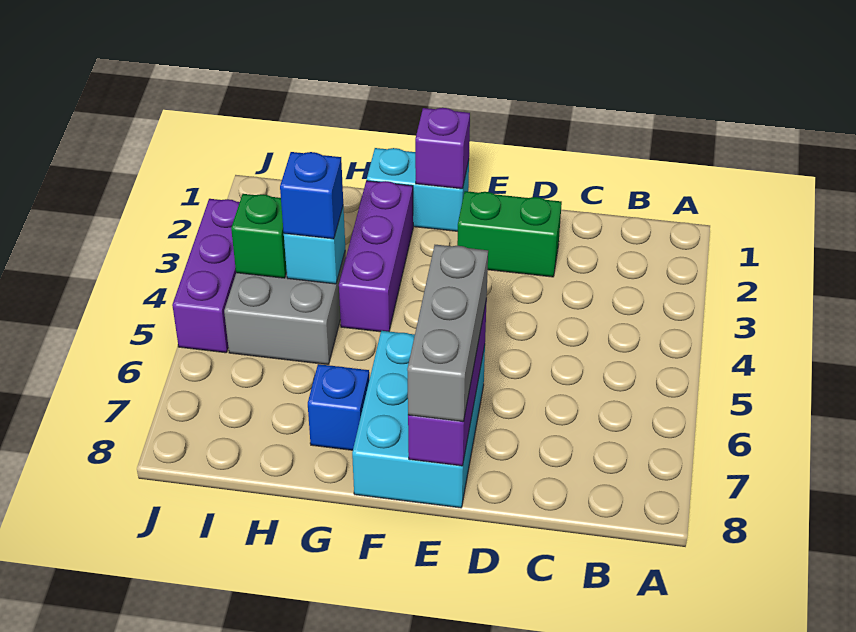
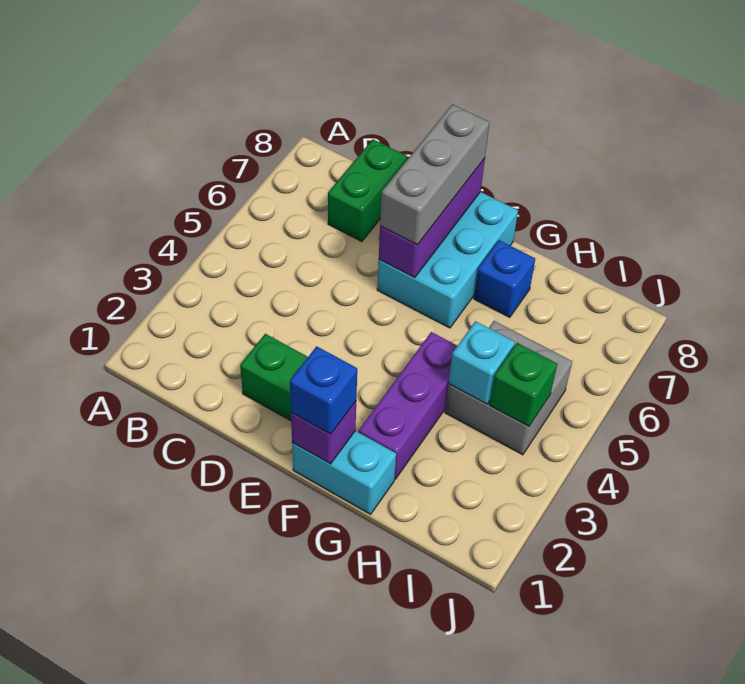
none -> green 1x2 brick [328,139,407,242]
blue 1x1 brick [280,152,343,239] -> blue 1x1 brick moved to [290,346,357,434]
purple 1x3 brick [172,199,240,353] -> none

